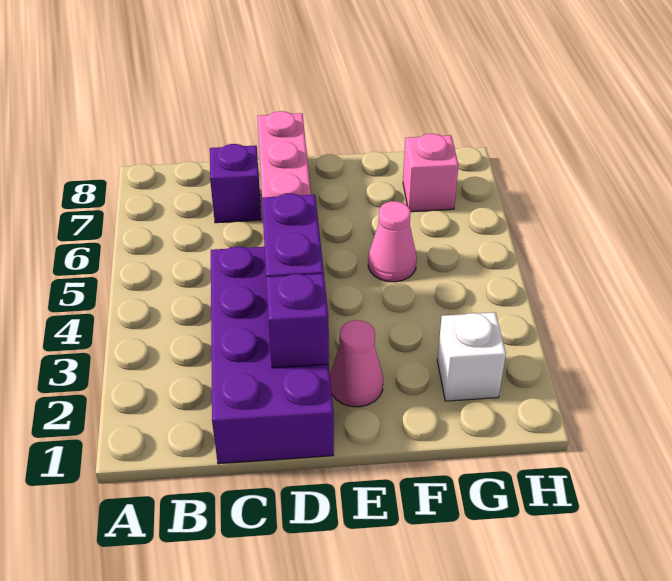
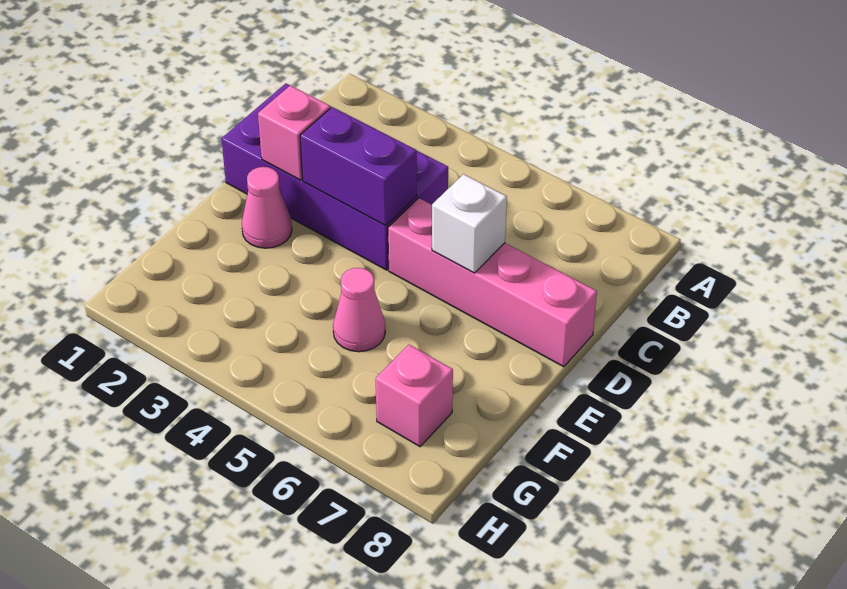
purple 1x1 brick [210,144,261,223] -> none
purple 1x1 brick [266,274,329,368] -> pink 1x1 brick [258,86,330,180]
white 1x1 brick [437,312,506,401] -> white 1x1 brick moved to [432,174,507,273]

